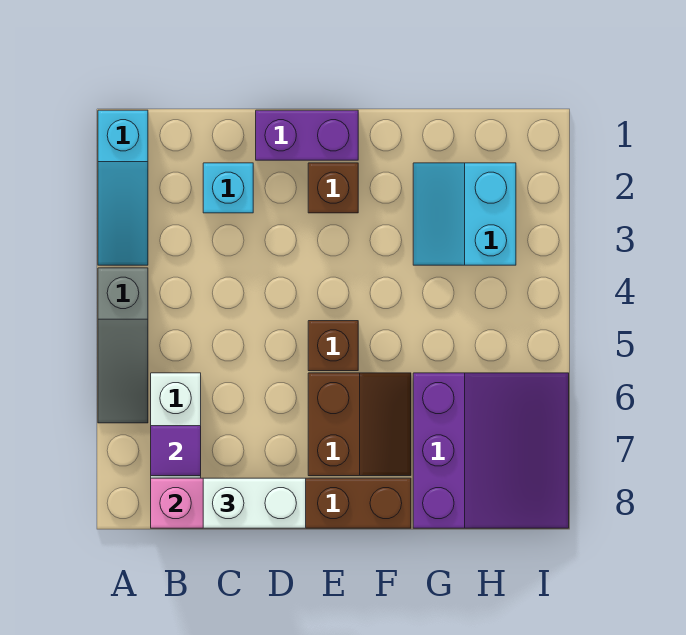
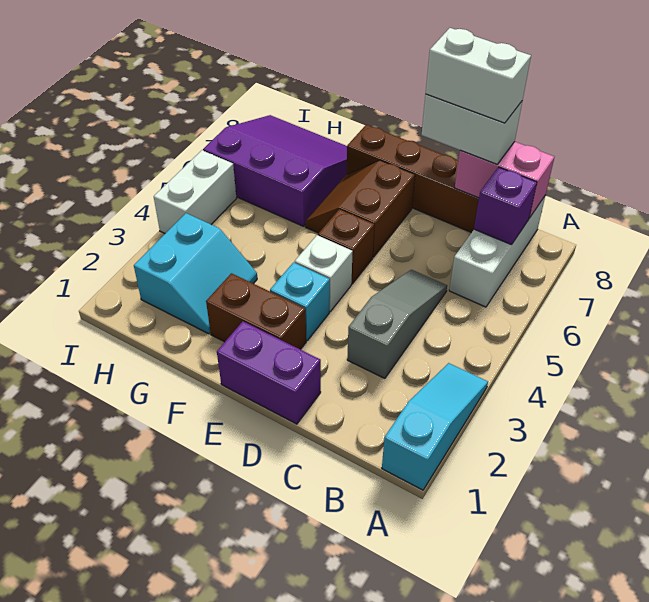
grey 1x3 slope [98,268,148,423] -> grey 1x3 slope moved to [347,270,447,378]
purple 1x1 tile [151,426,201,476] -> purple 1x1 brick [474,167,537,245]
cyan 1x1 brick [203,163,253,213] -> cyan 1x1 brick moved to [270,262,330,340]
none -> white 1x2 brick [426,28,531,123]
brown 1x1 brick [308,163,358,213] -> brown 1x2 brick [206,273,306,349]
none -> white 1x1 brick [295,235,353,311]
purple 3x3 slope [413,373,569,528] -> purple 3x3 slope turned to [203,115,347,226]
none -> white 1x2 brick [154,150,236,233]

